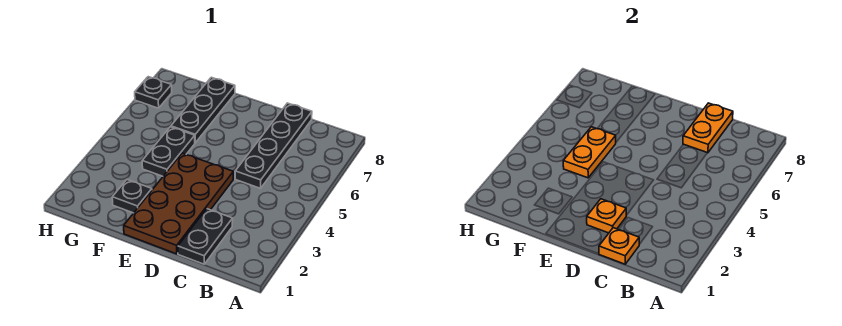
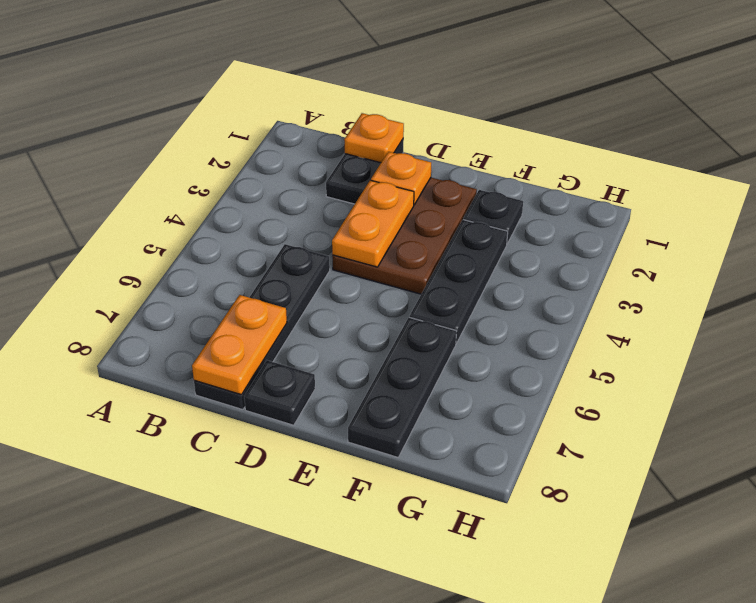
brown 2x4 plate [124,153,233,254] -> brown 2x3 plate [332,178,477,294]
black 1x2 plate [142,127,195,176] -> black 1x3 plate [410,220,508,343]
orange 1x2 plate [563,127,616,178] -> orange 1x2 plate moved to [332,180,414,267]
black 1x1 plate [135,77,172,108] -> black 1x1 plate moved to [244,360,315,425]

